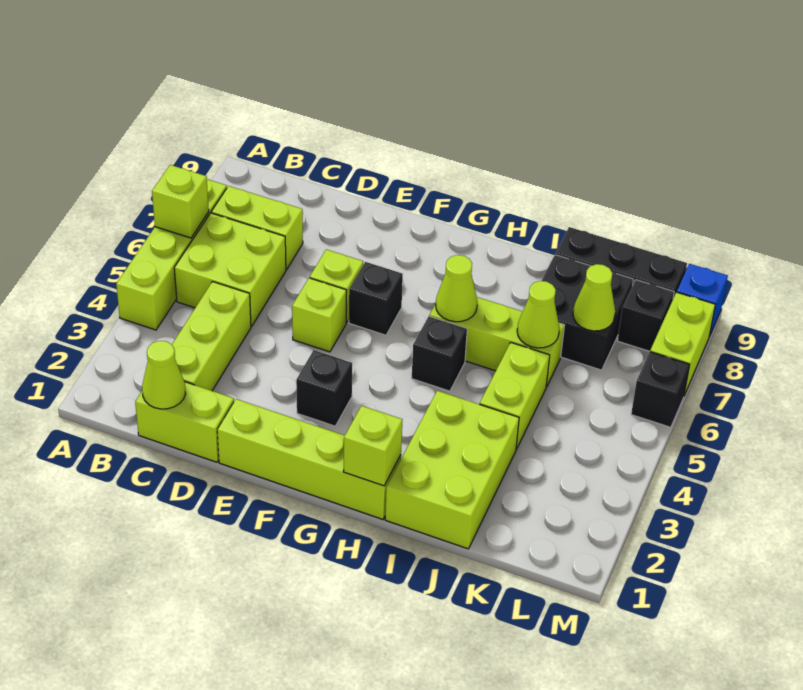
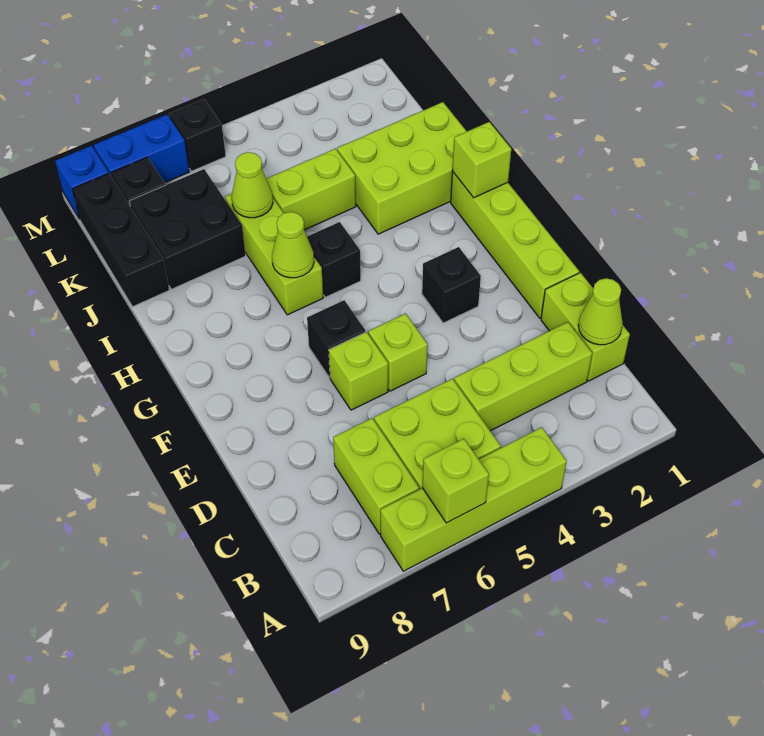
lime 1x1 cone [573,264,615,331] -> none
lime 1x2 brick [650,292,715,395] -> blue 1x2 brick [94,115,189,183]

